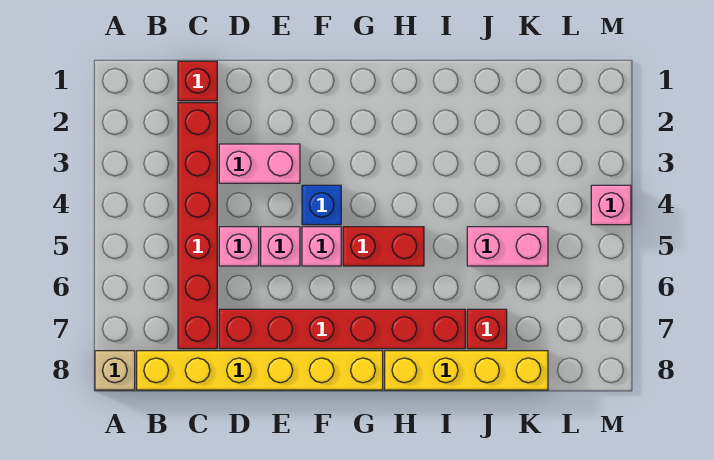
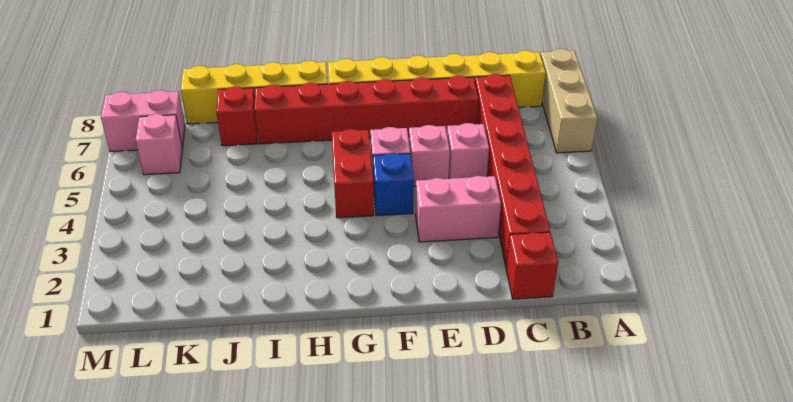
tan 1x1 brick [95,351,135,390] -> tan 1x3 brick [541,49,597,153]
red 1x2 brick [343,227,424,266] -> red 1x2 brick turned to [332,129,374,218]
pink 1x2 brick [467,227,548,266] -> pink 1x2 brick moved to [101,90,185,151]
pink 1x1 brick [591,185,631,225] -> pink 1x1 brick moved to [136,114,182,175]

